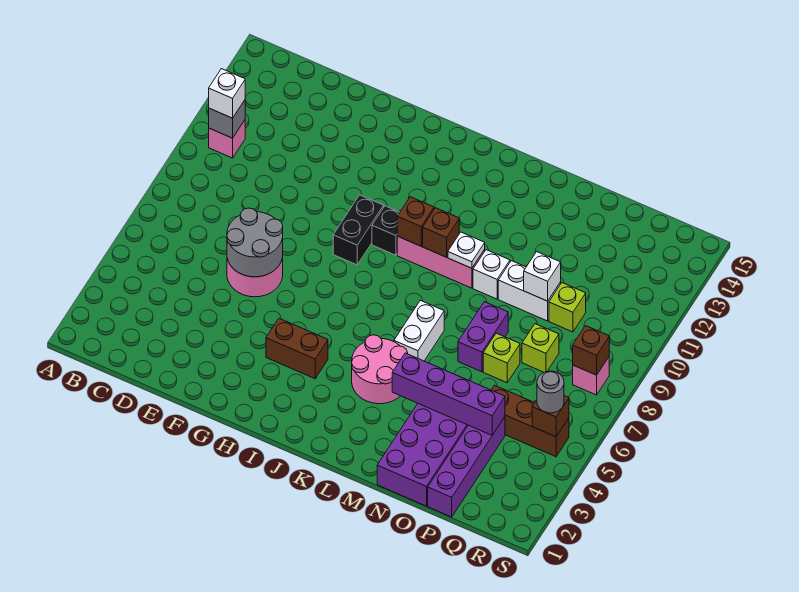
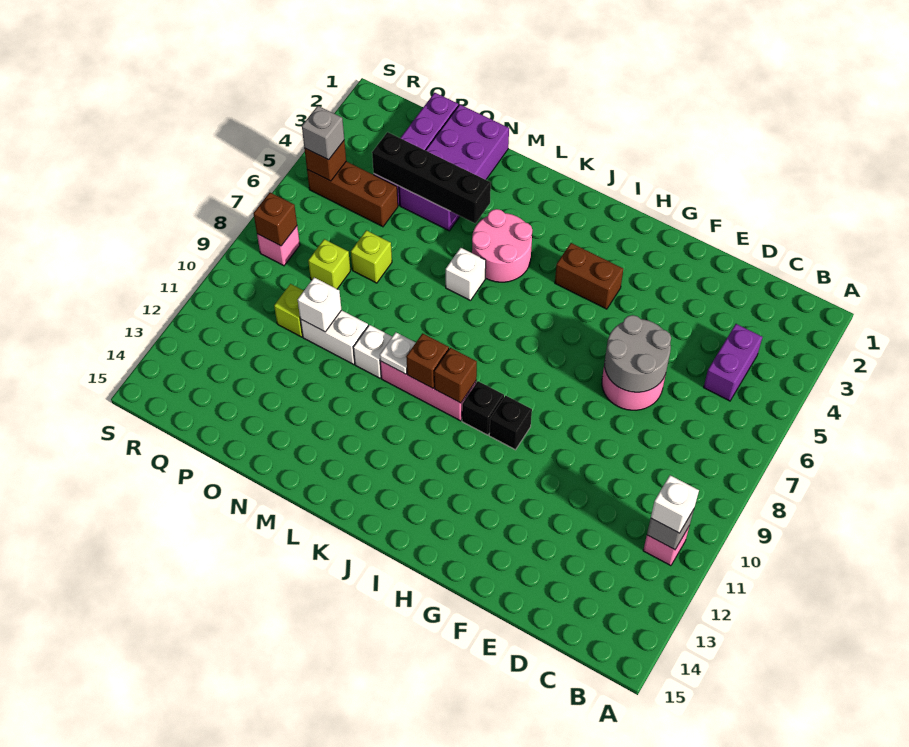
black 1x2 brick [333,195,384,265] -> black 1x1 brick [489,395,532,450]
white 1x2 brick [394,300,444,361] -> white 1x1 brick [446,248,486,301]
purple 1x4 brick [392,353,505,435] -> black 1x4 brick [372,132,491,223]
purple 1x2 brick [458,302,508,372] -> purple 1x2 brick moved to [704,324,762,401]
grey 1x1 round brick [537,371,564,413] -> grey 1x1 brick [302,106,344,160]

